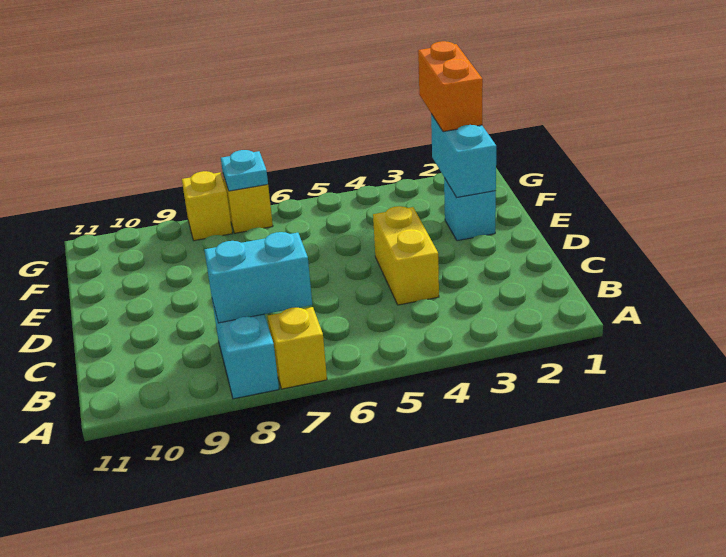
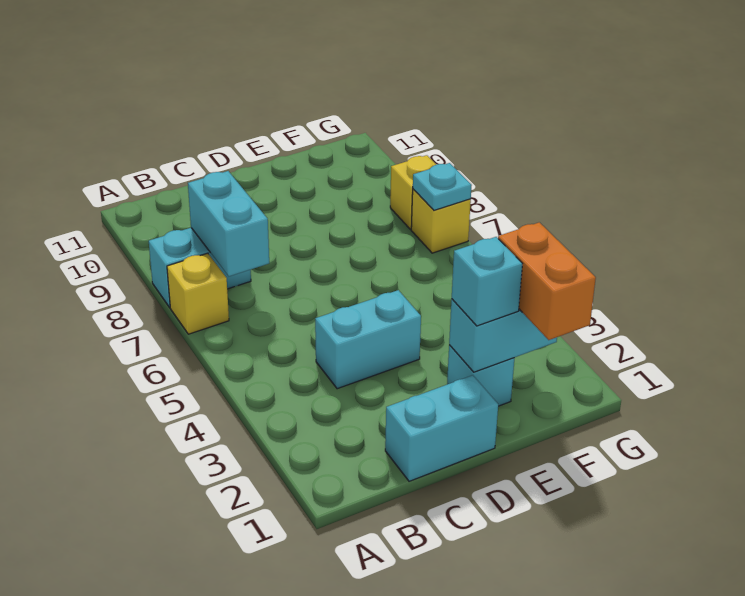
none -> cyan 1x2 brick [385,375,498,481]
yellow 1x2 brick [373,206,439,305] -> cyan 1x2 brick [315,290,421,389]
none -> cyan 1x1 brick [452,237,522,326]
orange 1x2 brick [418,41,483,132] -> orange 1x2 brick turned to [498,222,596,340]

